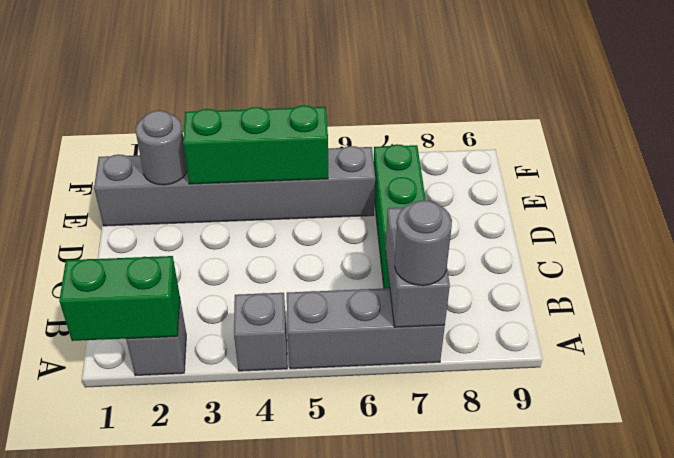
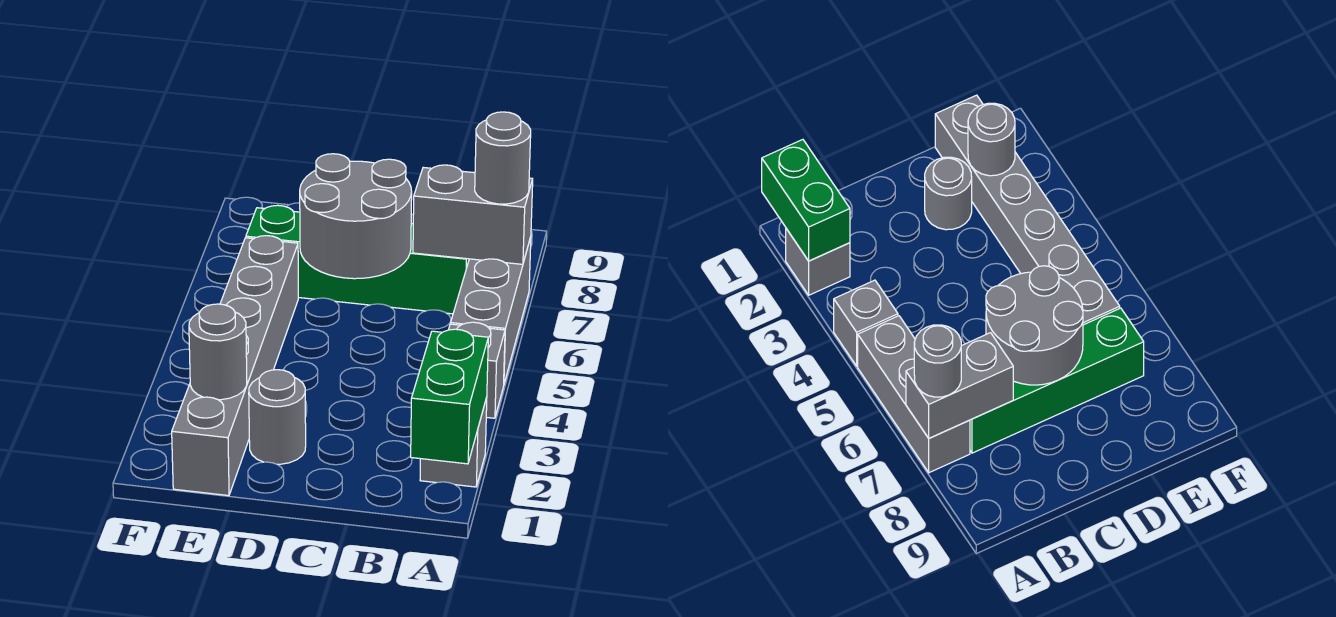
none -> grey 2x2 round brick [300,154,412,279]
none -> grey 1x1 round brick [249,370,306,464]
green 1x3 brick [183,105,328,184] -> none

